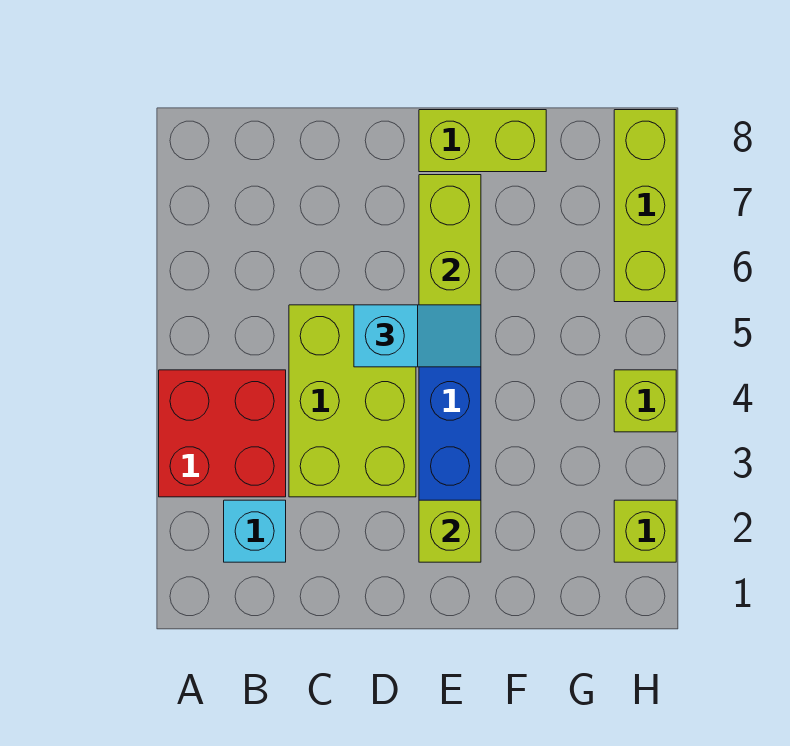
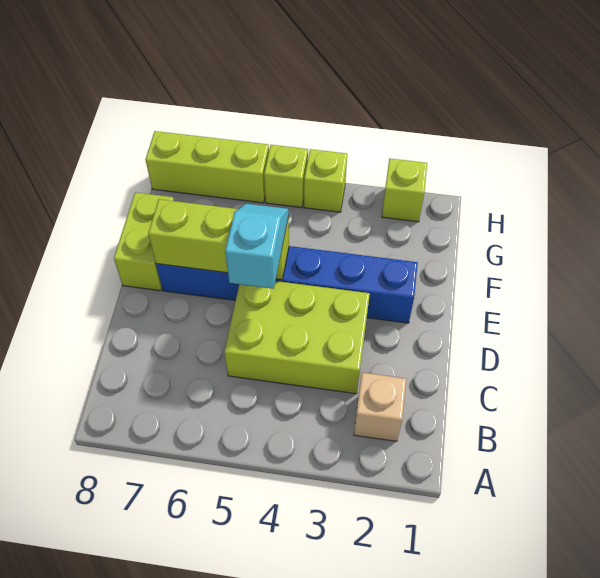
red 2x2 brick [159,370,286,497] -> none
cyan 1x1 brick [224,500,286,562] -> tan 1x1 brick [354,372,406,441]
lime 1x1 brick [419,500,481,562] -> lime 1x1 brick moved to [264,145,308,208]

